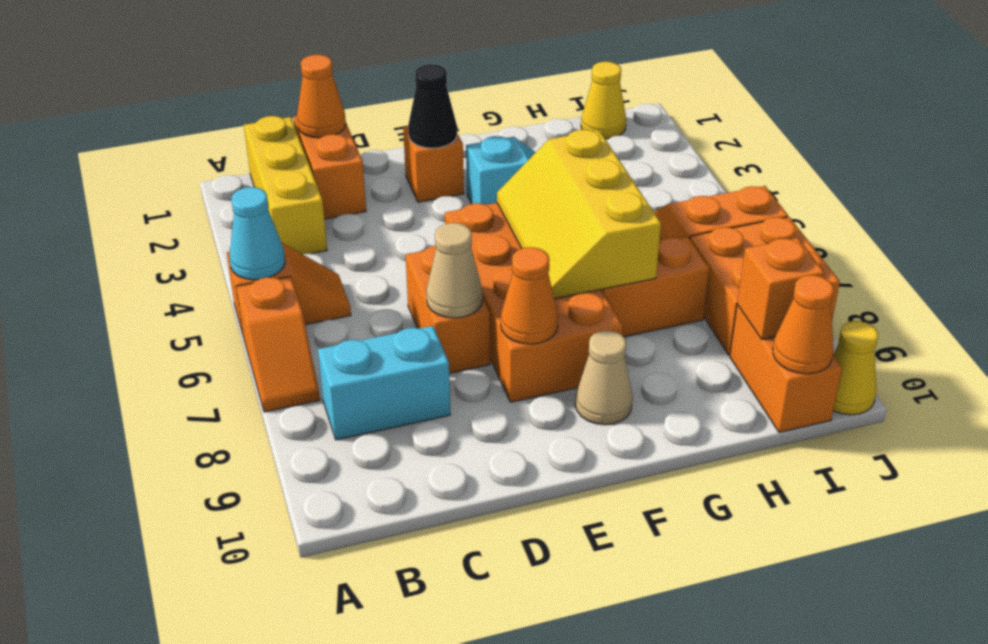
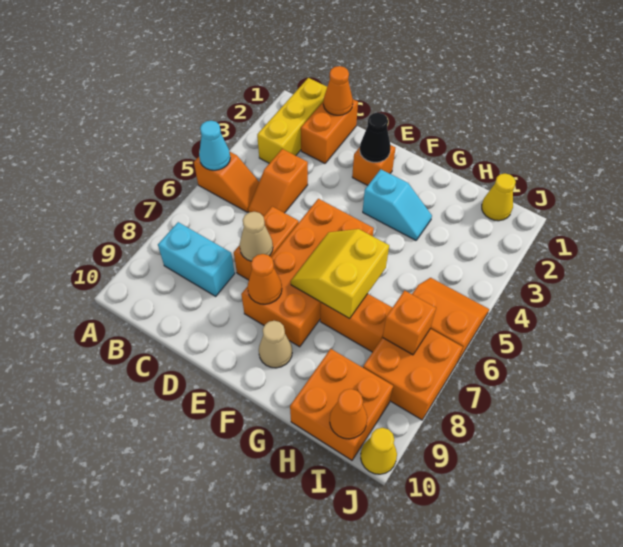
orange 1x2 slope [236,276,320,412] -> orange 1x2 slope moved to [248,149,308,216]
yellow 2x3 slope [497,130,661,299] -> yellow 2x2 slope [291,229,389,319]
orange 1x2 brick [730,305,842,433] -> orange 2x2 brick [290,349,393,460]
orange 1x1 brick [737,238,824,339] -> orange 1x1 brick moved to [383,290,436,355]

